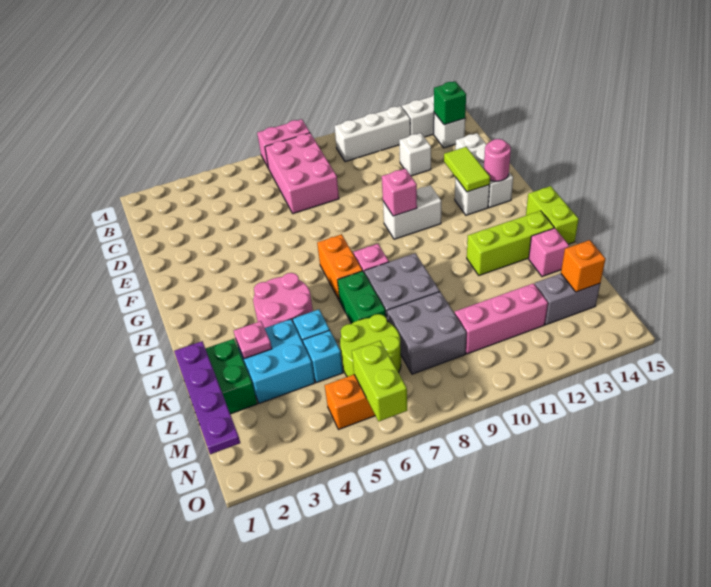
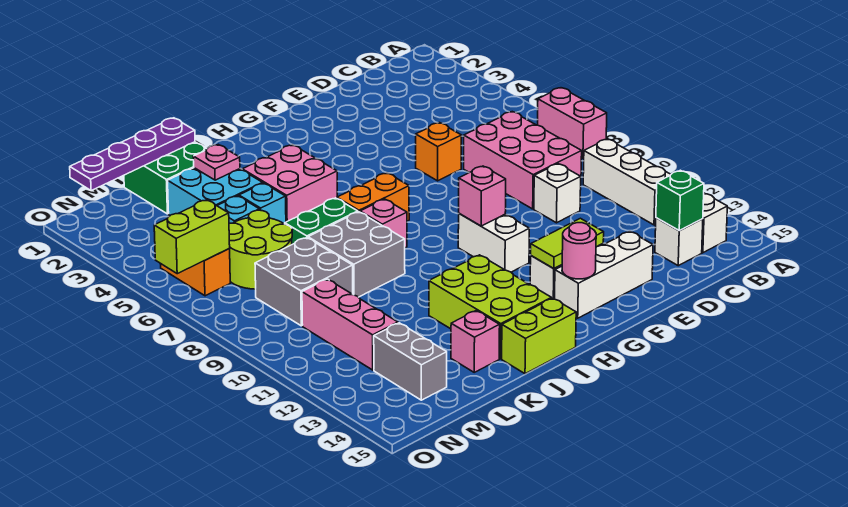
pink 2x3 brick [265,133,339,214] -> pink 2x3 brick turned to [464,112,582,209]
white 1x1 brick [399,133,431,176] -> white 1x1 brick moved to [534,164,581,223]
pink 2x2 round brick [253,273,313,328] -> pink 2x2 brick [242,145,337,222]
lime 1x3 brick [467,211,554,275] -> lime 2x3 brick [429,255,551,359]
orange 1x1 brick [561,240,605,292] -> orange 1x1 brick moved to [416,123,462,181]

